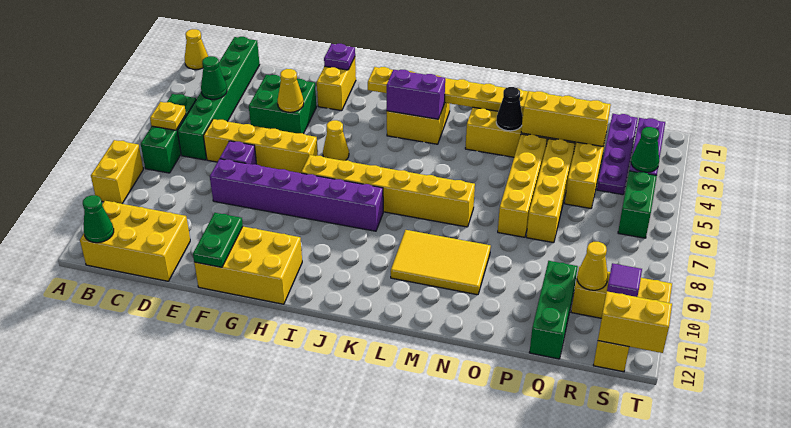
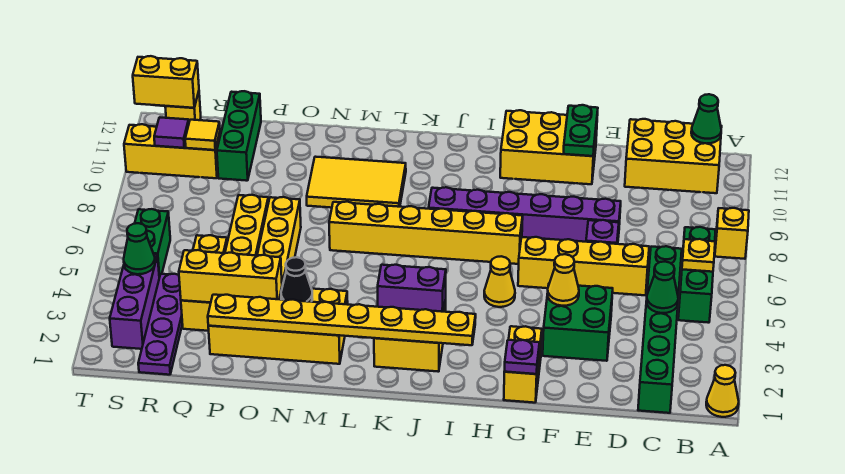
yellow 1x2 brick [91,140,143,204] -> yellow 1x1 brick [715,208,749,259]
yellow 1x1 cone [577,242,608,290] -> yellow 1x1 tile [185,120,220,150]

